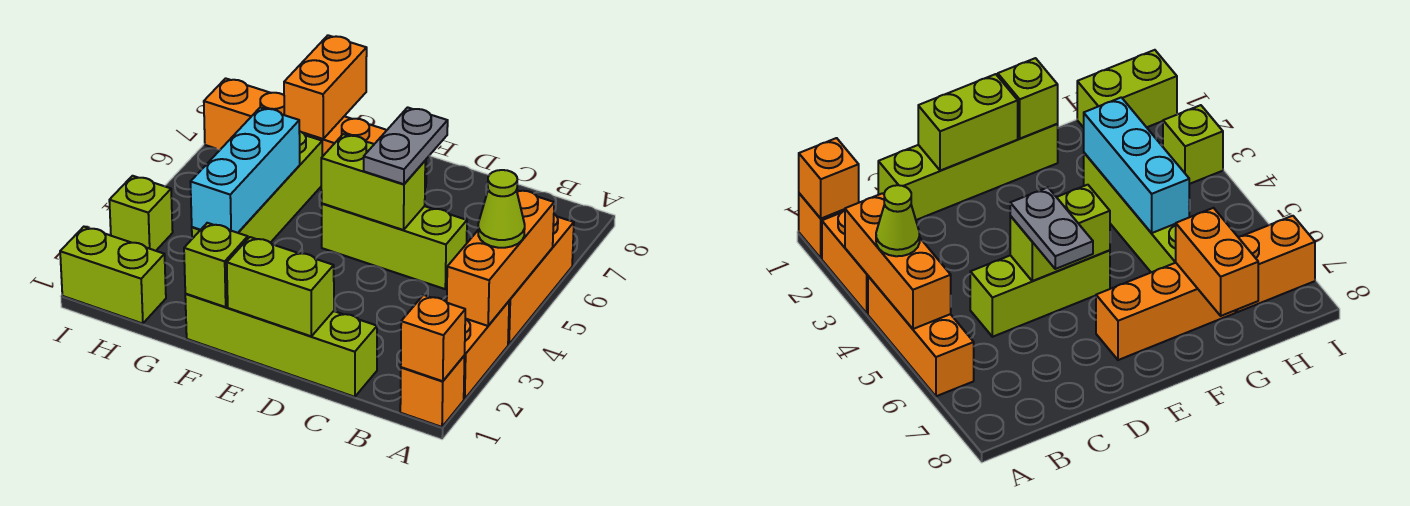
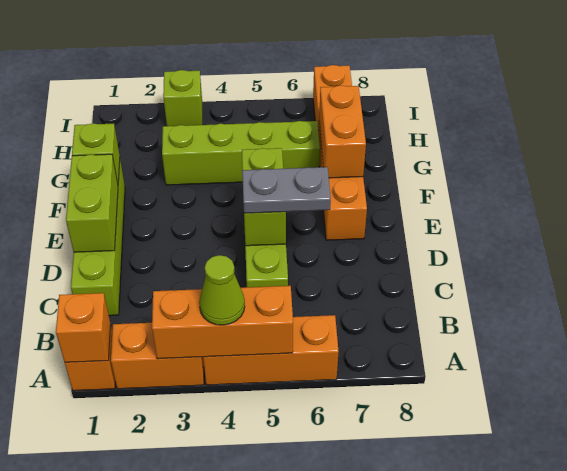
cyan 1x3 brick [191,108,300,233] -> none
orange 1x2 brick [284,35,367,139] -> orange 1x2 brick turned to [319,85,366,178]
lime 1x2 brick [60,227,166,324] -> none

